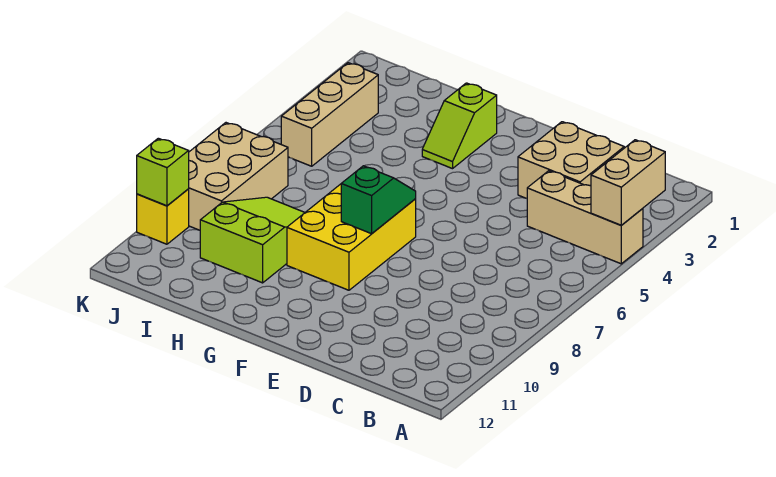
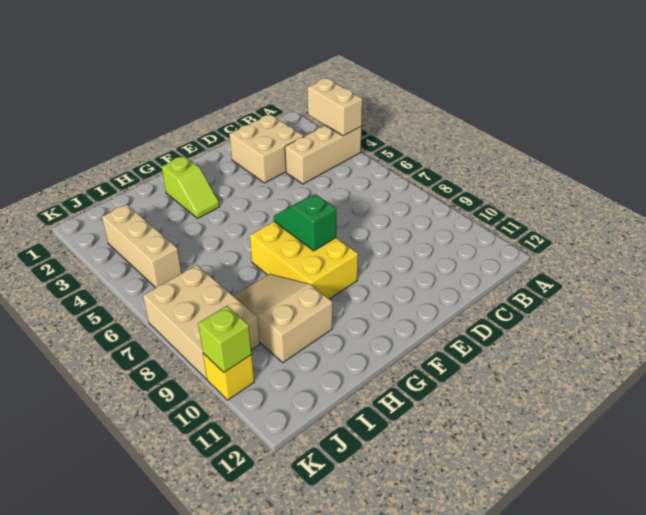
lime 2x3 slope [200,197,305,283] -> tan 2x3 slope [234,274,332,362]

